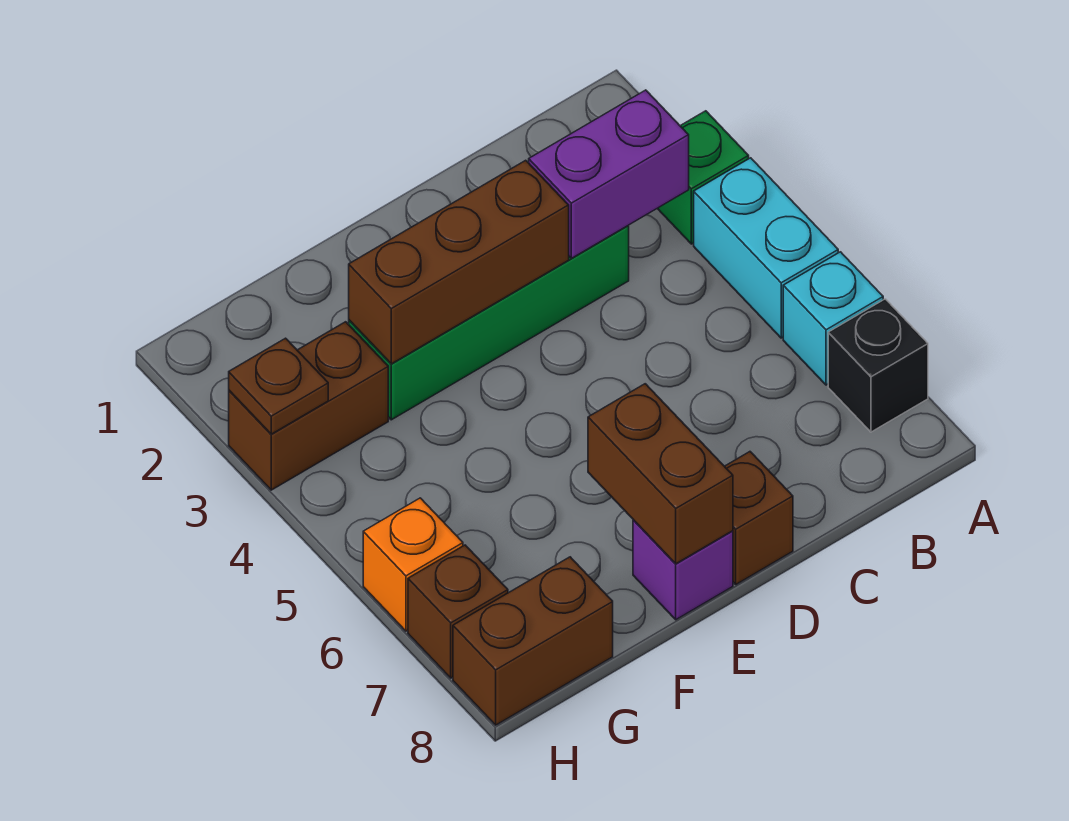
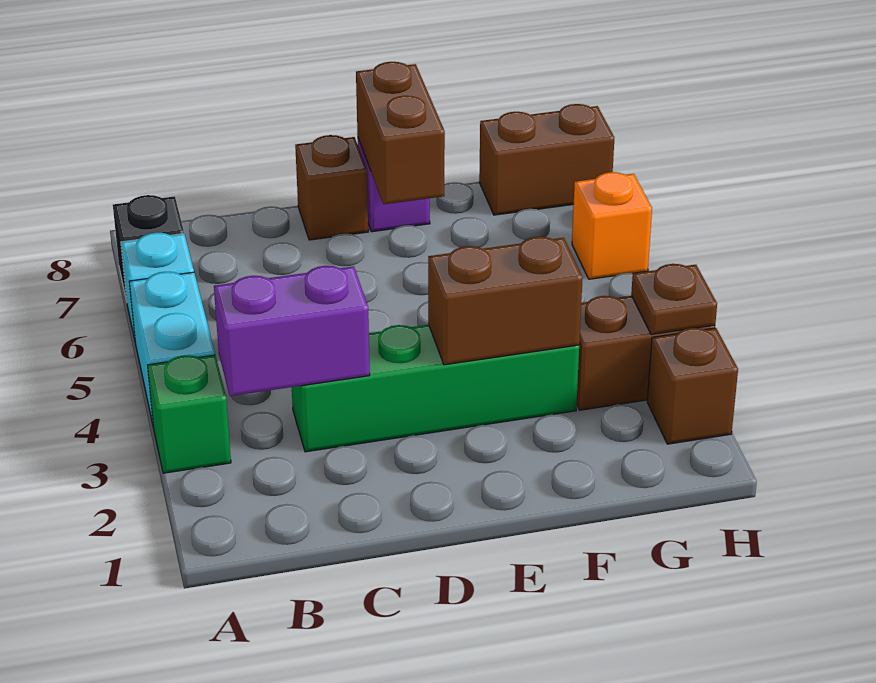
brown 1x3 brick [349,160,569,364] -> brown 1x2 brick [428,237,583,365]
brown 1x1 brick [408,545,508,678] -> brown 1x1 brick moved to [647,328,738,444]

